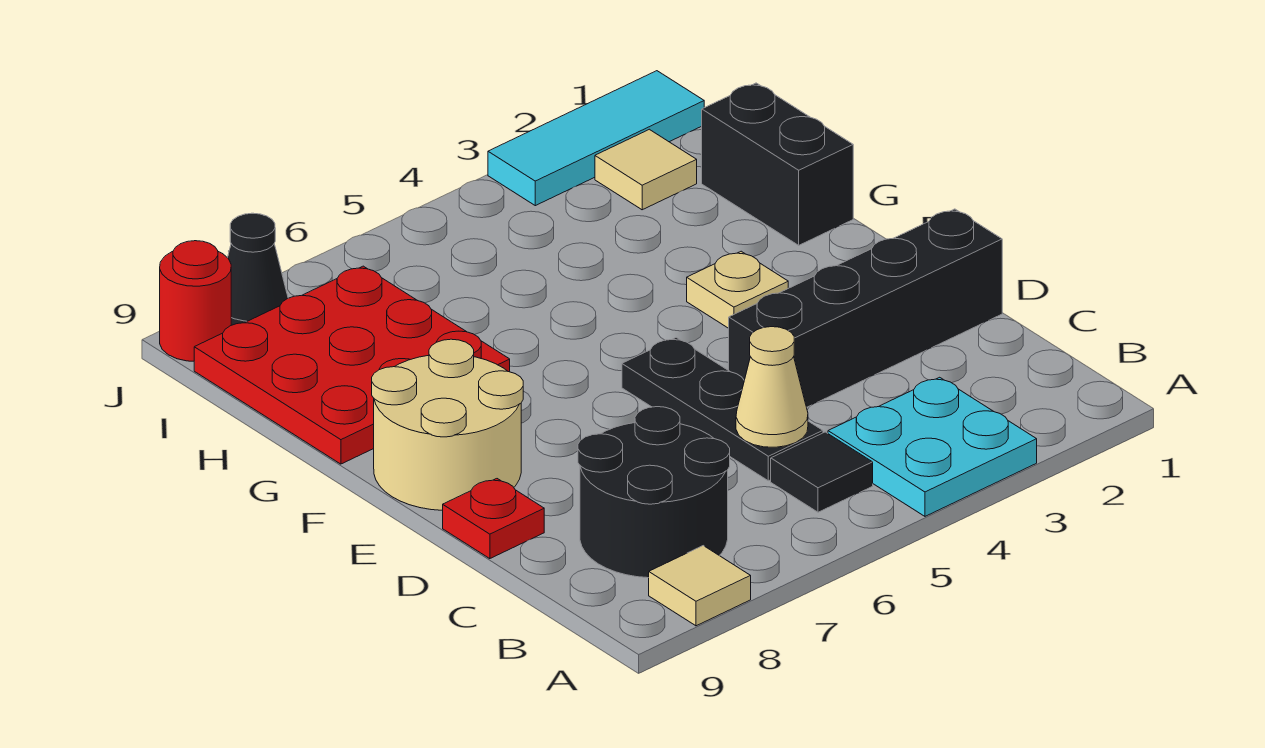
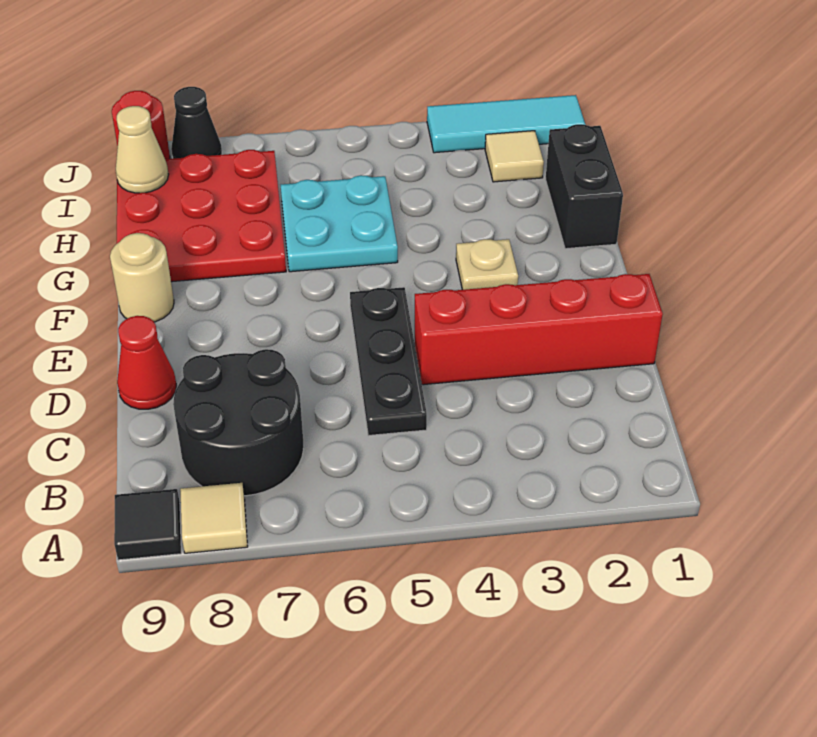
cyan 2x2 plate [828,377,1037,516] -> cyan 2x2 plate moved to [281,175,398,272]
black 1x1 tile [771,432,873,512] -> black 1x1 tile moved to [114,489,181,560]
tan 1x1 cone [736,327,808,447] -> tan 1x1 cone moved to [116,106,169,193]
black 1x4 brick [729,209,1002,407] -> red 1x4 brick [415,274,663,385]
red 1x1 plate [443,479,544,559] -> red 1x1 cone [117,316,177,409]
tan 2x2 round brick [372,339,523,510] -> tan 1x1 round brick [110,233,174,322]

